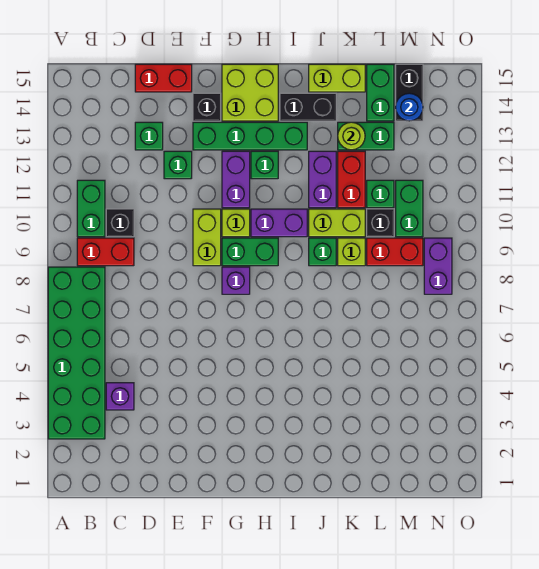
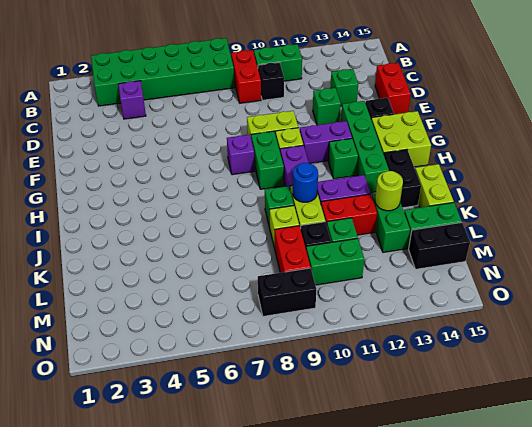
blue 1x1 round brick [396,93,423,121] -> blue 1x1 round brick moved to [293,163,318,202]
purple 1x2 brick [424,238,452,294] -> black 1x2 brick [258,268,316,316]

